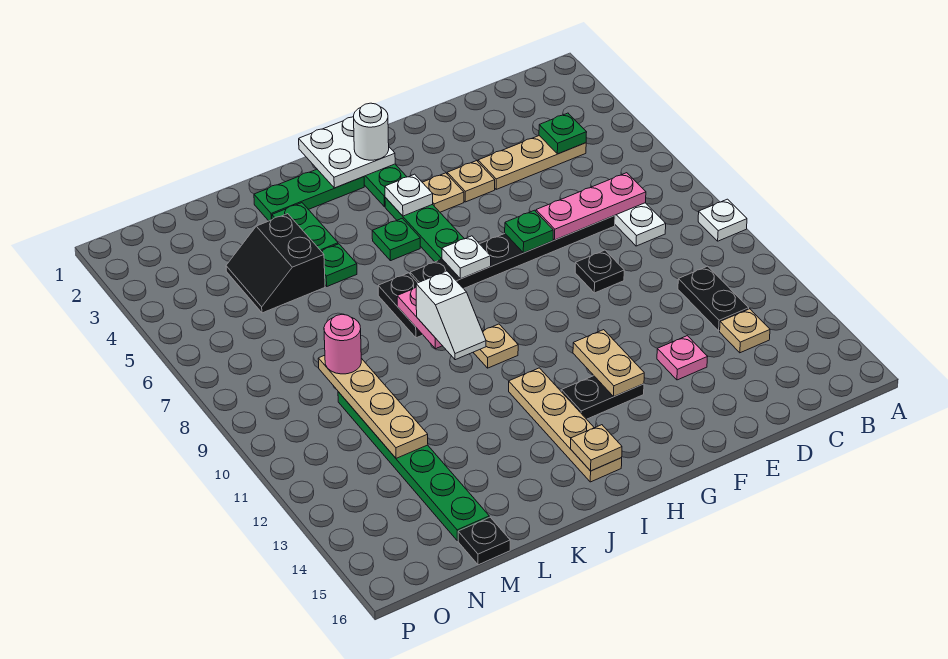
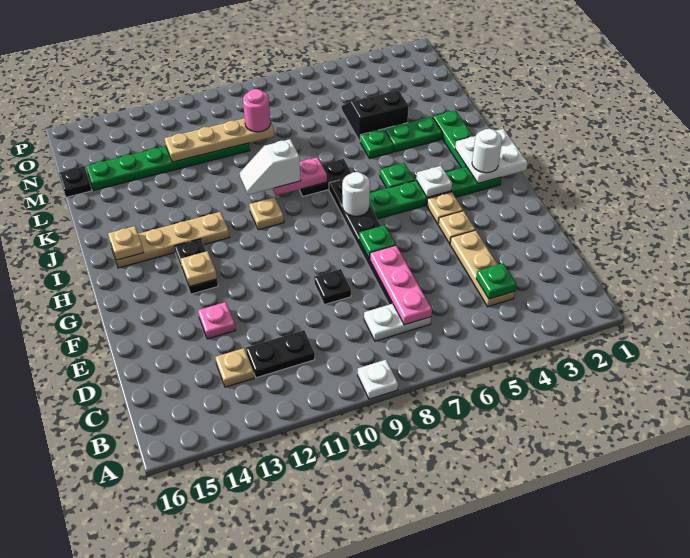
tan 1x2 plate [573,330,644,396] -> tan 1x1 plate [181,251,217,287]
white 1x1 plate [442,236,491,279] -> white 1x1 round brick [342,172,370,216]

